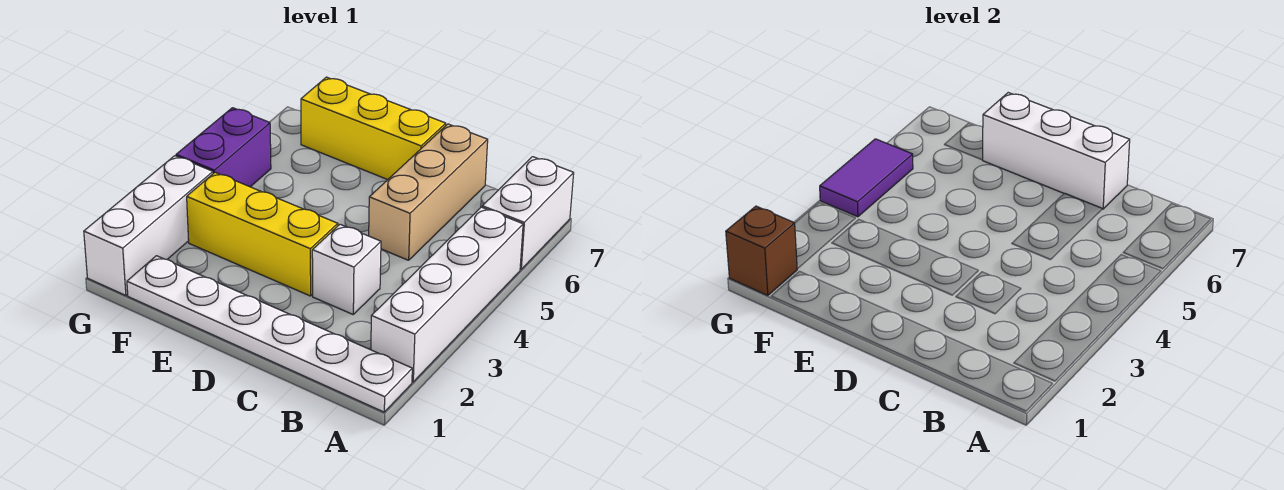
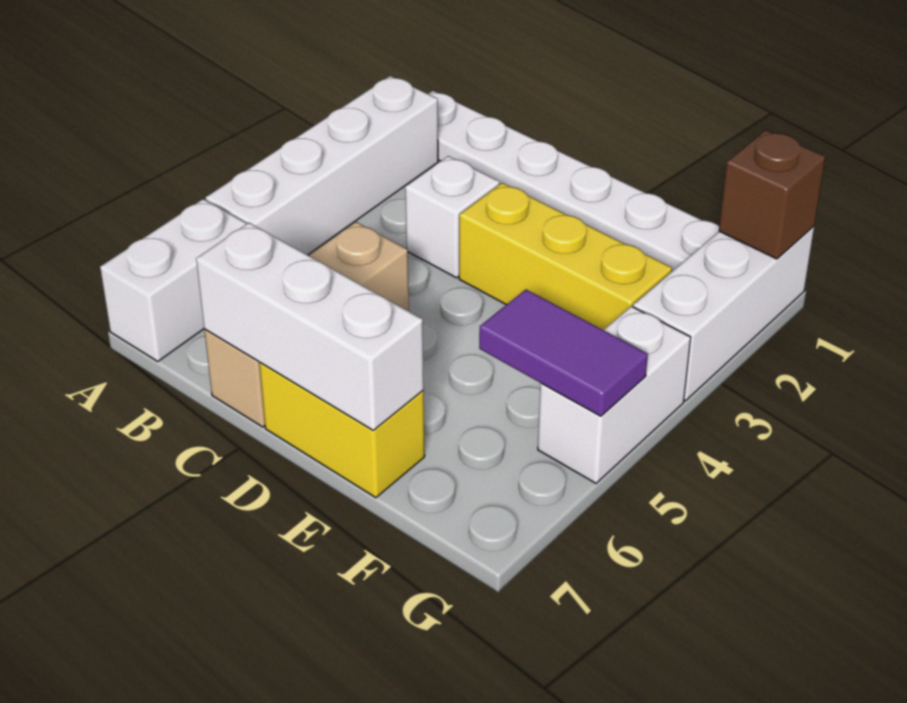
yellow 1x3 brick [301,77,446,180] -> yellow 1x2 brick [259,363,425,498]
purple 1x2 brick [176,108,271,187] -> white 1x2 brick [538,306,691,483]
purple 1x2 tile [820,139,913,217] -> purple 1x2 tile turned to [479,289,648,416]

